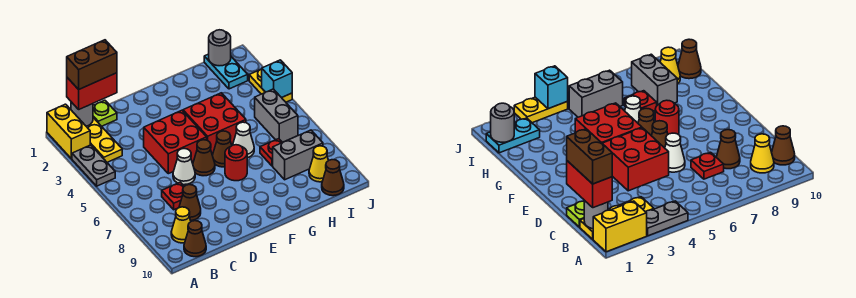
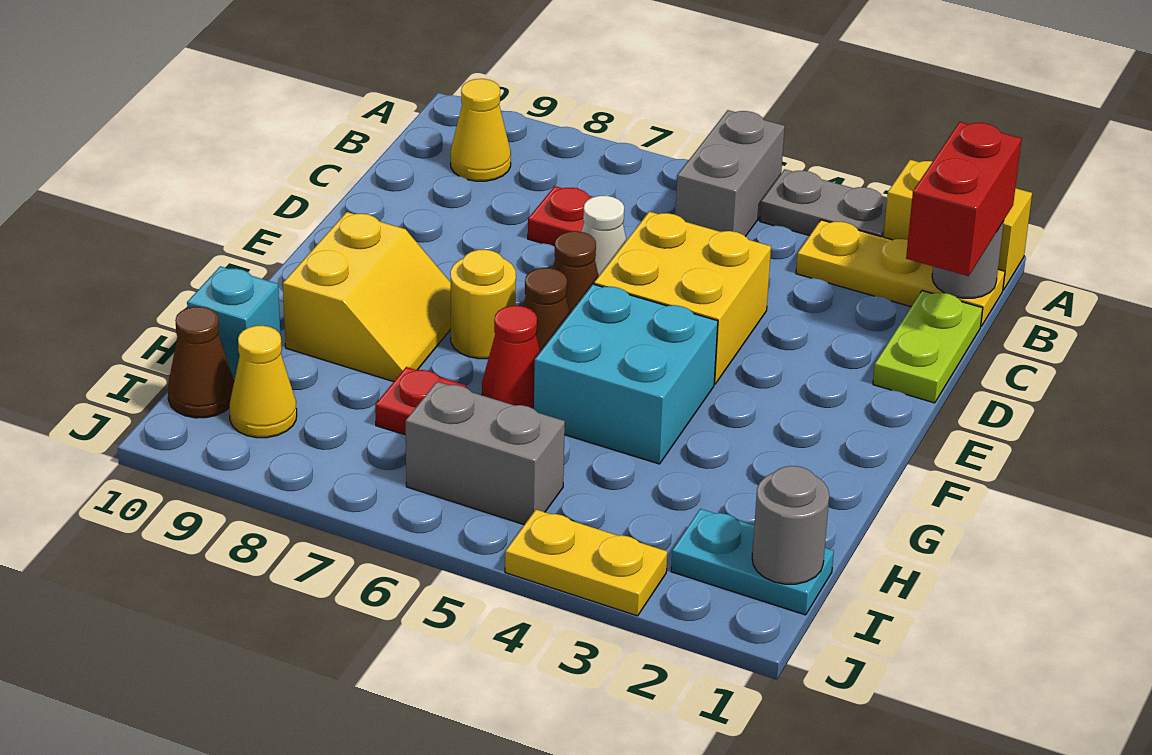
brown 1x2 brick [67,40,117,90] -> none
brown 1x1 cone [184,221,206,257] -> none
lime 1x1 plate [93,100,117,126] -> lime 1x2 plate [873,291,983,403]
brown 1x1 cone [179,185,201,221] -> none
red 2x2 brick [144,110,207,174] -> yellow 2x2 brick [594,212,771,384]
red 2x2 brick [183,93,246,154] -> cyan 2x2 brick [534,284,718,464]
red 1x1 round brick [225,145,247,181] -> yellow 1x1 round brick [450,250,516,359]
none -> yellow 2x2 slope [283,212,451,382]
white 1x1 cone [233,122,254,158] -> red 1x1 cone [482,306,540,409]
grey 1x2 brick [273,130,323,180] -> grey 1x2 brick moved to [675,110,785,236]
cyan 1x1 brick [262,60,292,98] -> cyan 1x1 brick moved to [187,266,280,380]

